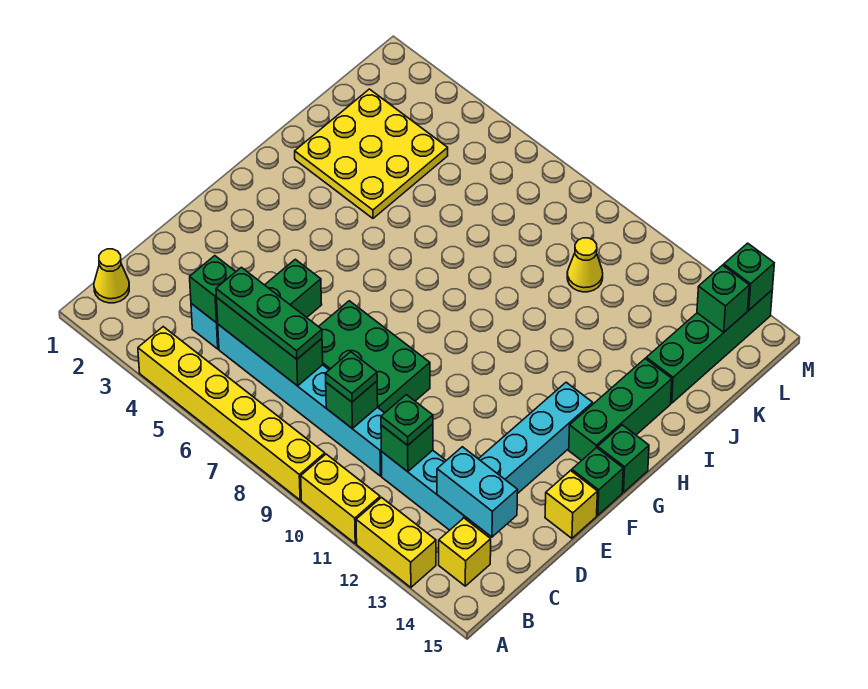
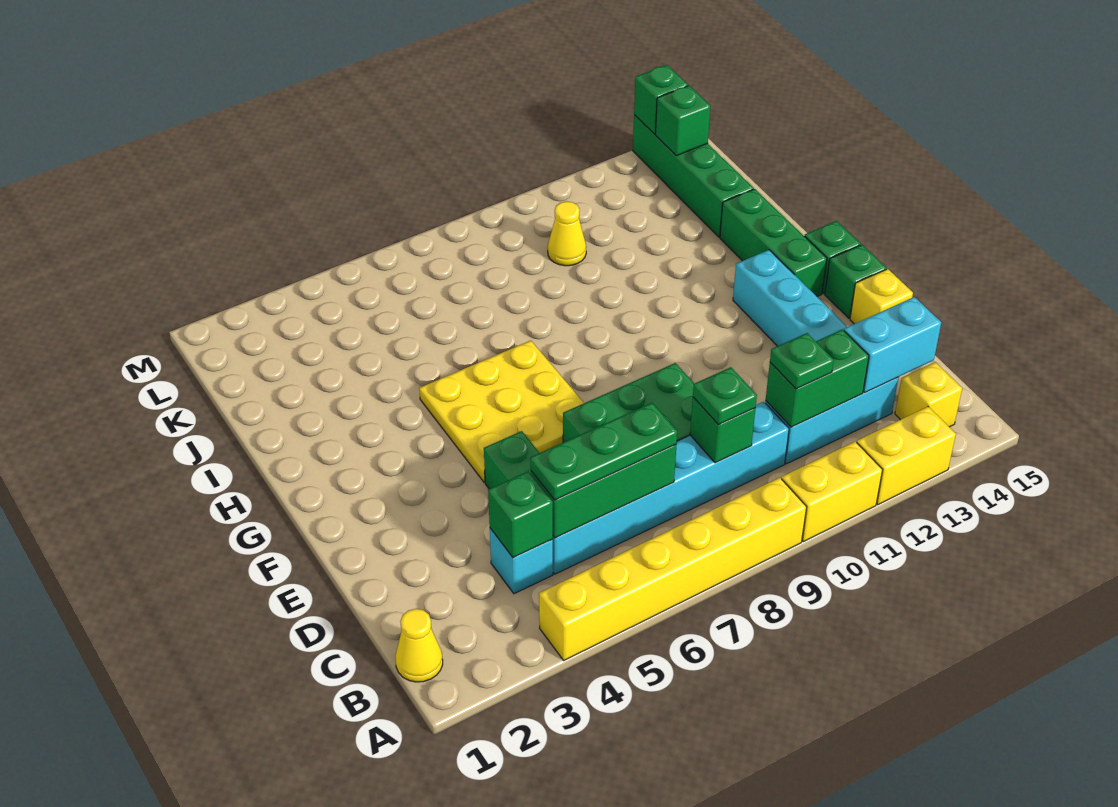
green 1x1 brick [381,424,433,472] -> green 1x2 brick [766,329,869,427]
yellow 3x3 plate [295,89,448,218] -> yellow 3x3 plate moved to [419,341,584,483]

